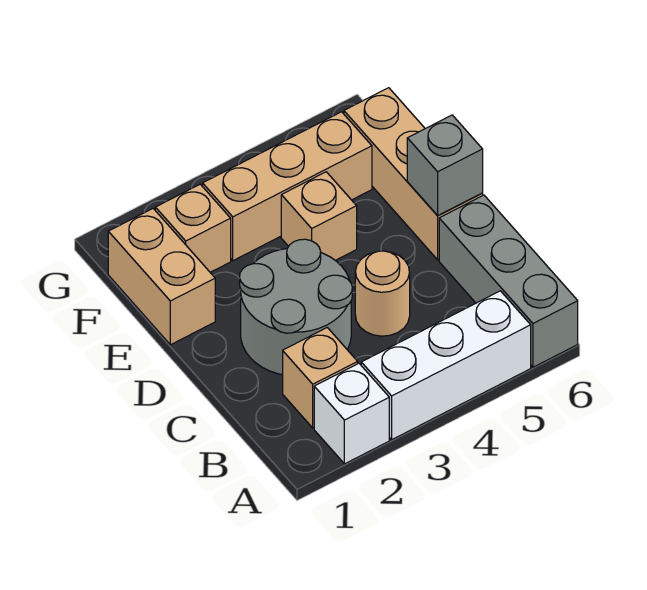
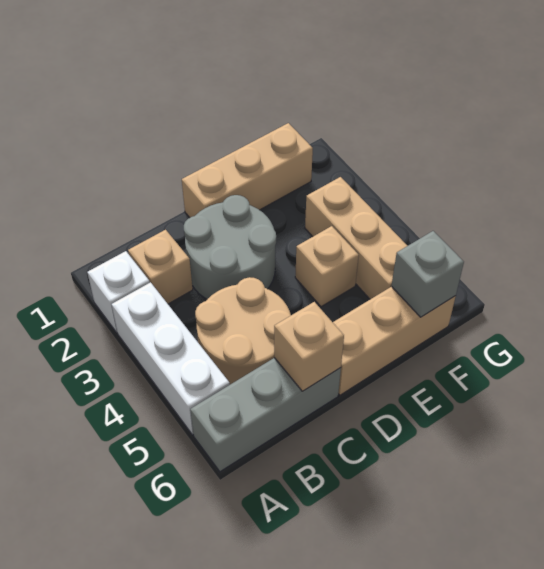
tan 1x1 round brick [355,251,410,336] -> tan 2x2 round brick [195,277,291,384]
grey 1x1 brick [407,115,483,216] -> grey 1x1 brick moved to [392,231,464,317]
tan 1x2 brick [108,209,215,345] -> tan 1x3 brick [182,123,313,218]
tan 1x1 brick [155,184,231,272] -> tan 1x1 brick moved to [274,302,344,391]

